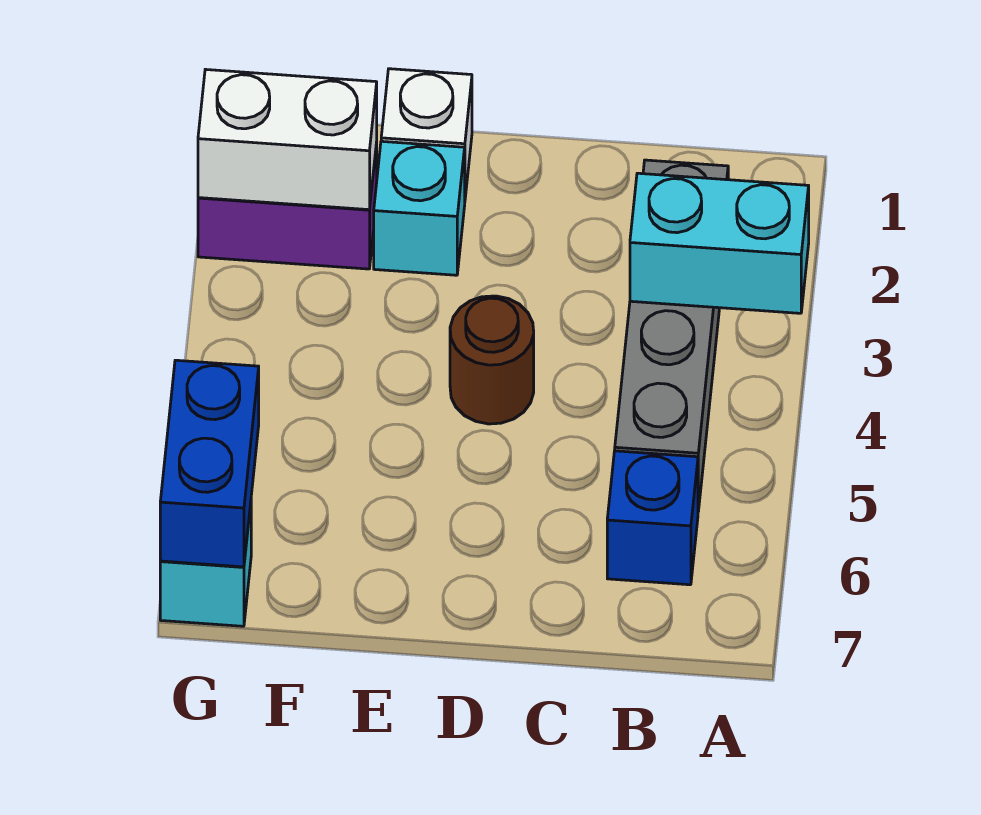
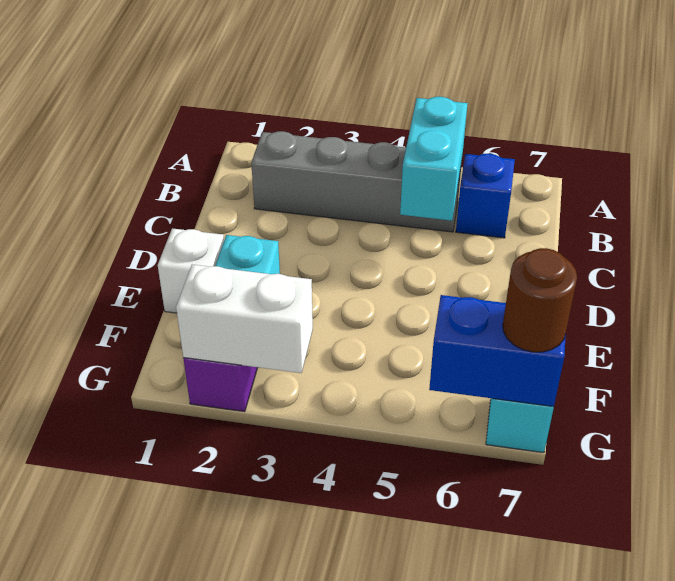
cyan 1x2 brick [630,173,809,313] -> cyan 1x2 brick moved to [400,97,468,221]
brown 1x1 round brick [450,296,534,424] -> brown 1x1 round brick moved to [503,248,577,352]
white 1x2 brick [198,69,377,210] -> white 1x2 brick turned to [176,265,313,373]

